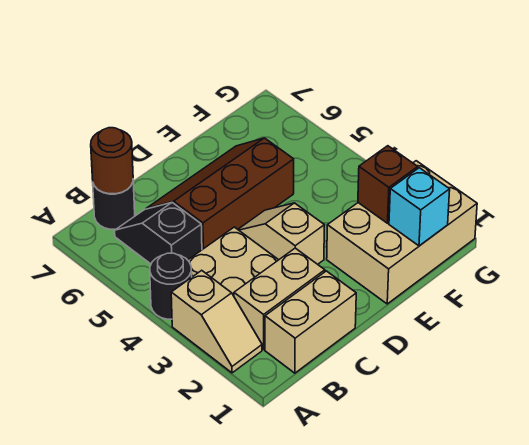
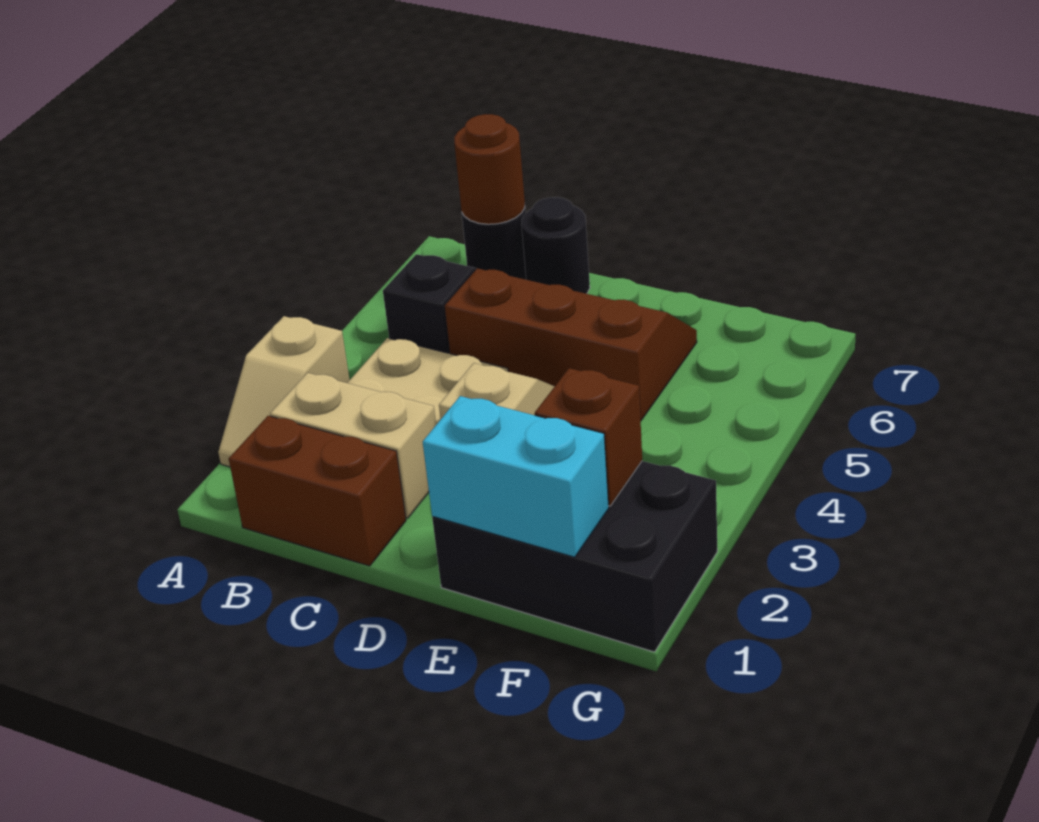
black 1x1 round brick [150,253,192,319] -> black 1x1 round brick moved to [522,197,590,294]
tan 1x2 brick [265,271,356,373] -> brown 1x2 brick [229,416,406,566]
tan 2x3 brick [327,161,477,304] -> black 2x3 brick [432,461,717,652]
cyan 1x1 brick [389,168,450,246] -> cyan 1x2 brick [423,396,609,557]

